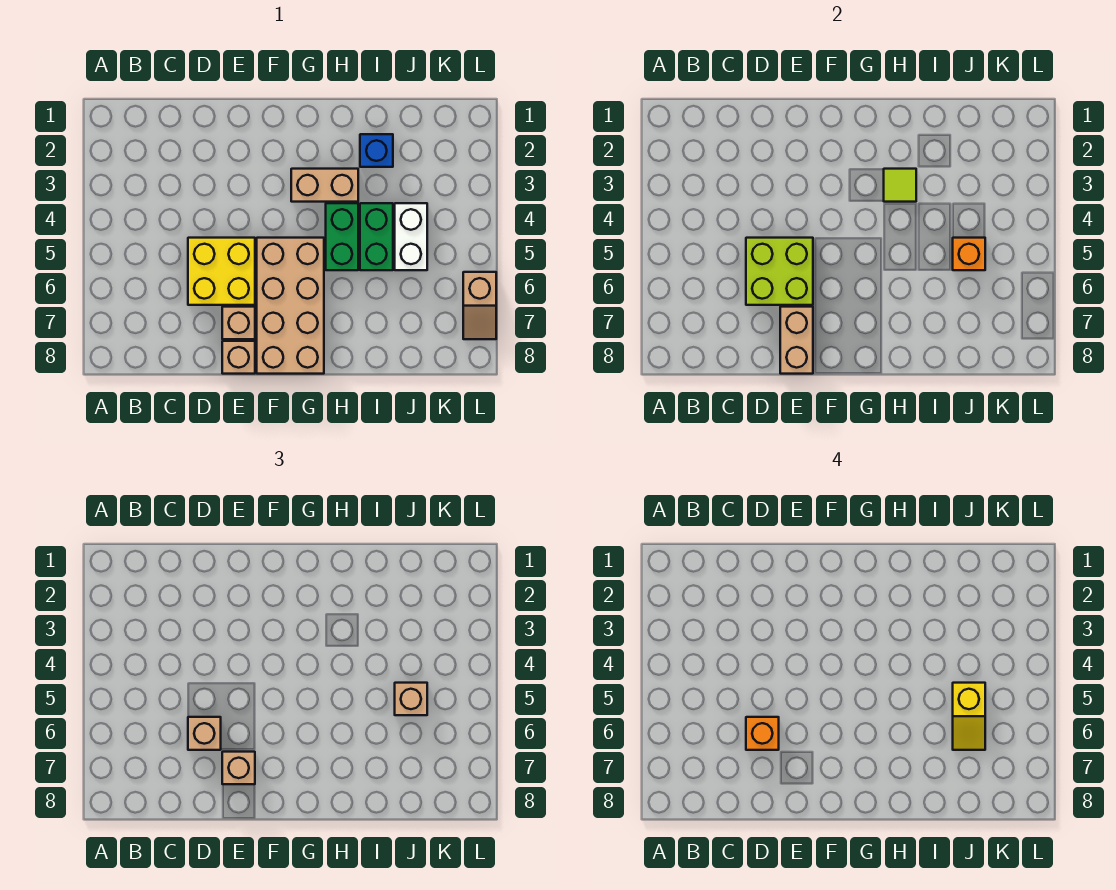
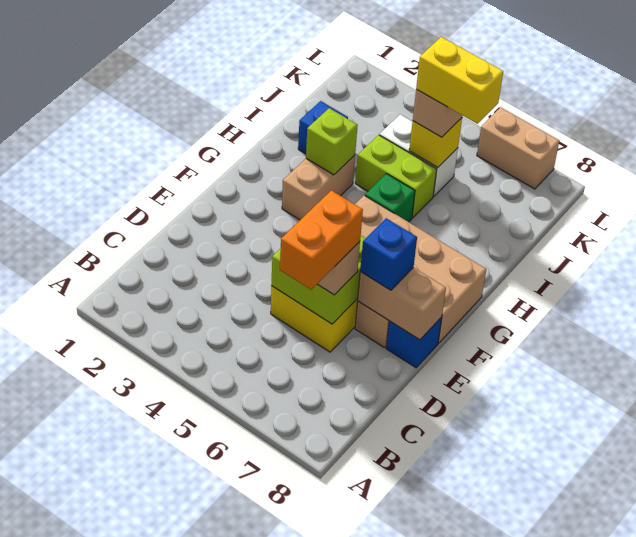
orange 1x1 brick [746,717,779,750] -> orange 1x2 brick [280,190,363,289]
tan 1x1 brick [222,752,255,784] -> blue 1x1 brick [360,218,417,290]
tan 1x1 brick [222,341,255,374] -> blue 1x1 brick [386,317,442,368]
lime 1x1 tile [884,169,916,202] -> lime 1x1 brick [306,108,358,175]
green 1x2 brick [326,203,358,270] -> green 1x1 brick [365,174,415,222]
green 1x2 brick [360,203,393,270] -> lime 1x2 brick [355,135,437,218]
orange 1x1 brick [953,238,985,270] -> yellow 1x1 brick [409,118,462,167]
yellow 1x2 slope [953,683,985,750] -> yellow 1x2 brick [416,37,503,124]
tan 1x2 slope [463,272,496,339] -> tan 1x2 brick [477,107,559,189]

